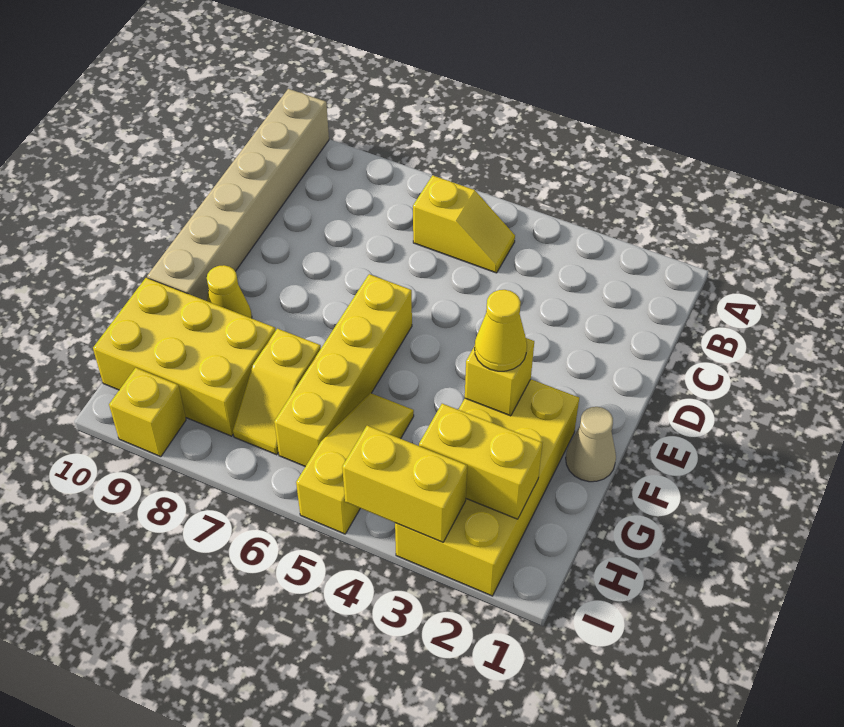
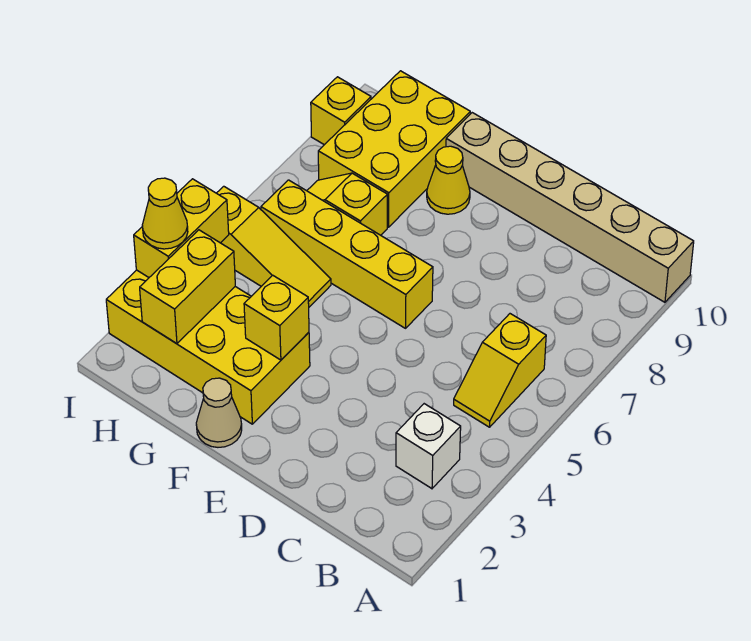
none -> white 1x1 brick [396,404,461,489]
yellow 1x1 cone [475,290,527,371] -> yellow 1x1 cone moved to [142,178,188,249]

